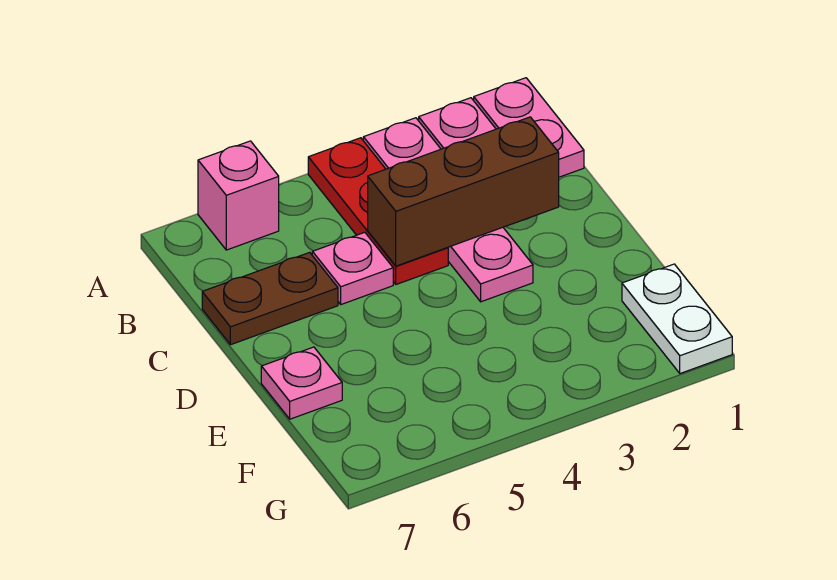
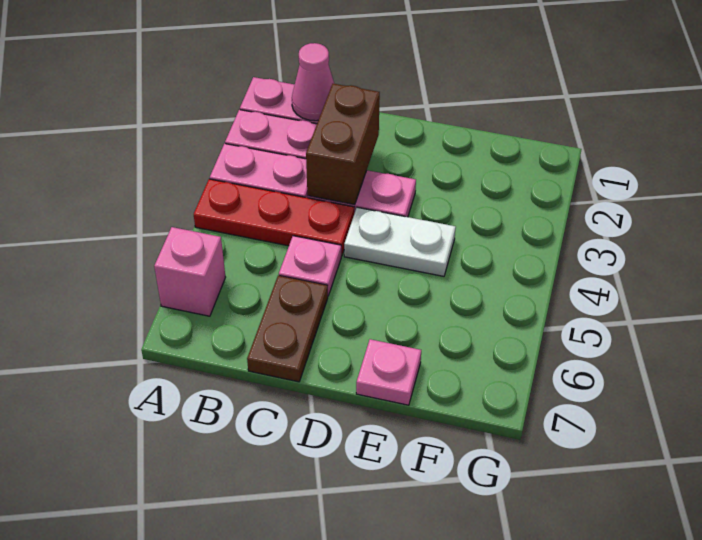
none -> pink 1x1 cone [292,43,334,121]
brown 1x3 brick [368,117,559,266] -> brown 1x2 brick [306,84,380,205]
white 1x2 plate [622,264,732,373] -> white 1x2 plate moved to [344,207,456,276]

